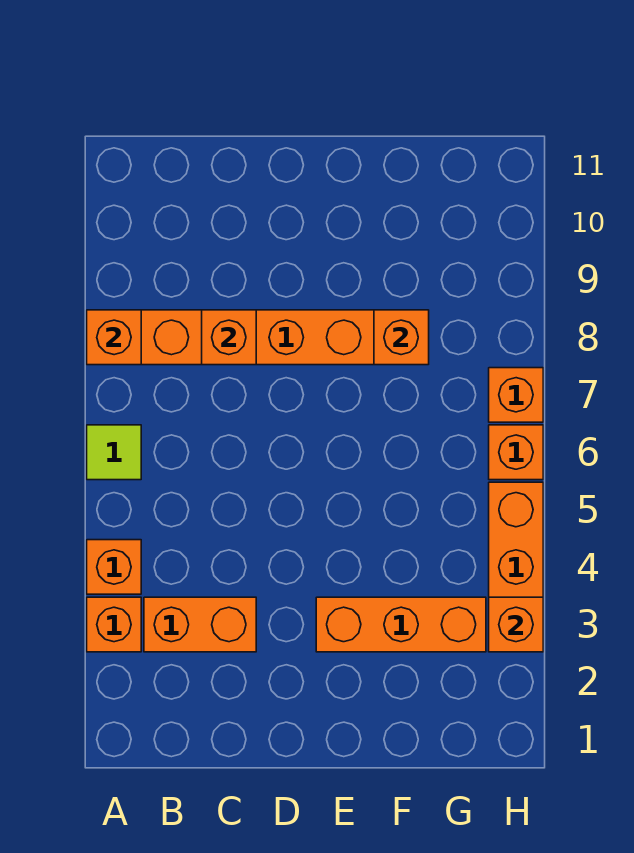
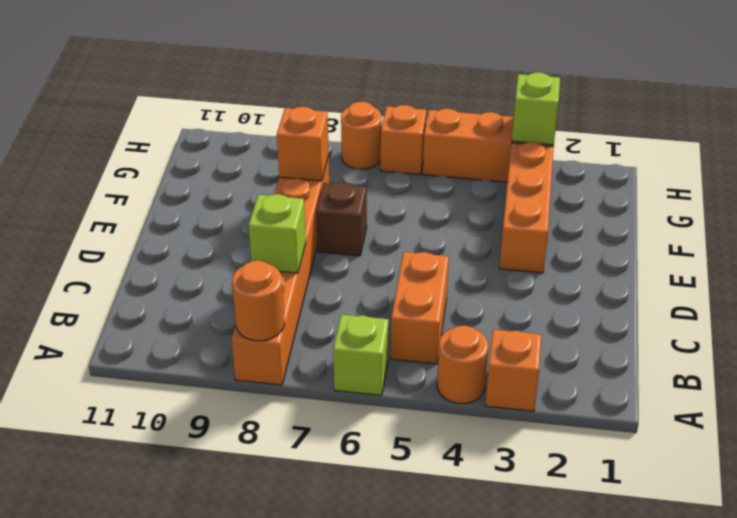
orange 1x1 brick [87,540,141,594] -> orange 1x1 round brick [437,326,488,403]
lime 1x1 tile [87,425,141,480] -> lime 1x1 brick [333,315,389,395]
orange 1x1 brick [87,310,141,365] -> orange 1x1 round brick [232,261,284,341]
orange 1x2 brick [144,597,256,652] -> orange 1x2 brick moved to [391,252,449,364]
orange 1x1 brick [202,310,256,365] -> lime 1x1 brick [249,194,306,273]
none -> brown 1x1 brick [316,182,367,256]
orange 1x1 brick [489,597,543,652] -> lime 1x1 brick [512,72,560,145]
orange 1x1 brick [489,368,543,422] -> orange 1x1 round brick [341,102,382,169]

